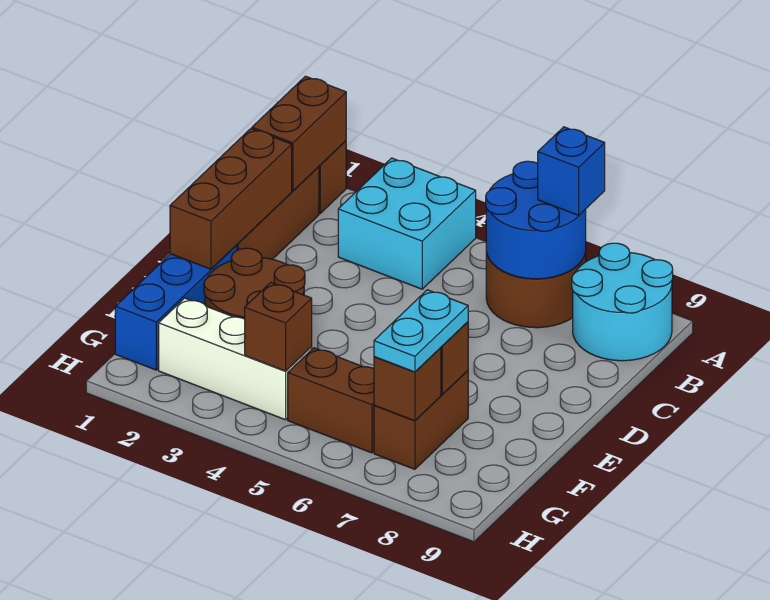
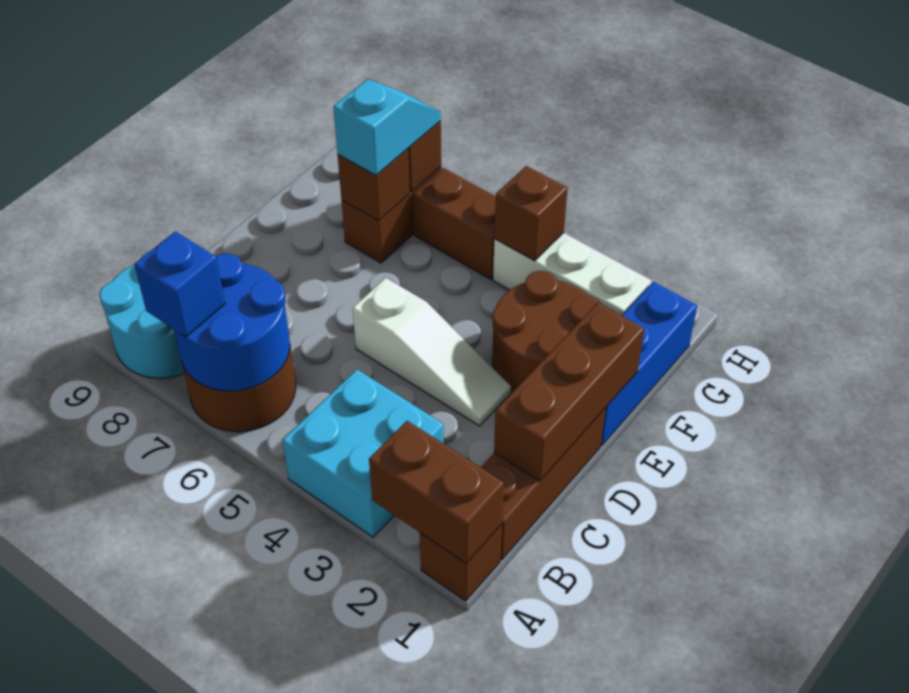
brown 1x2 brick [252,76,346,191] -> brown 1x2 brick turned to [369,421,504,563]
none -> white 1x3 slope [353,278,511,426]
cyan 1x2 plate [374,290,468,372] -> cyan 1x2 slope [333,79,441,175]

